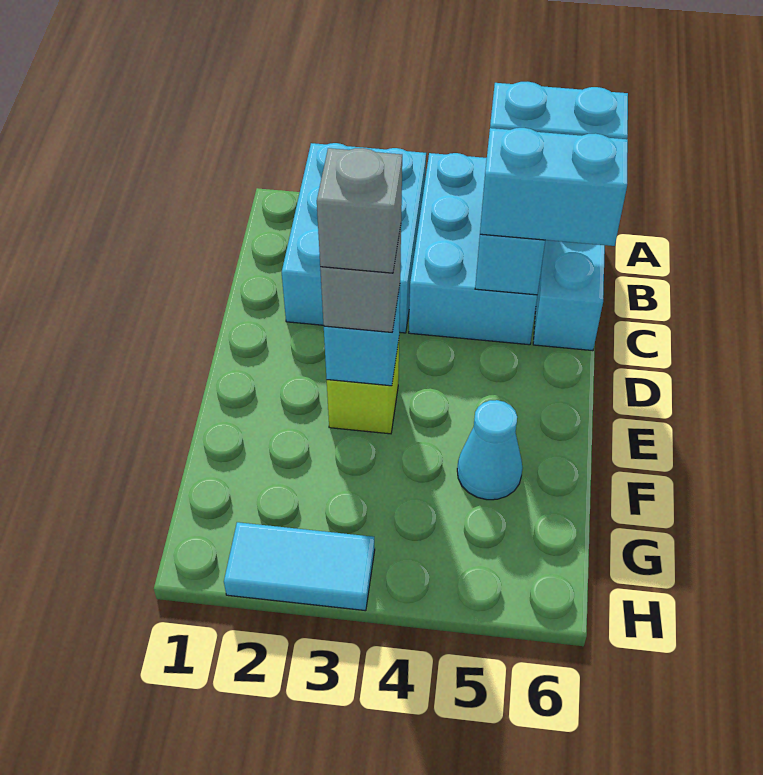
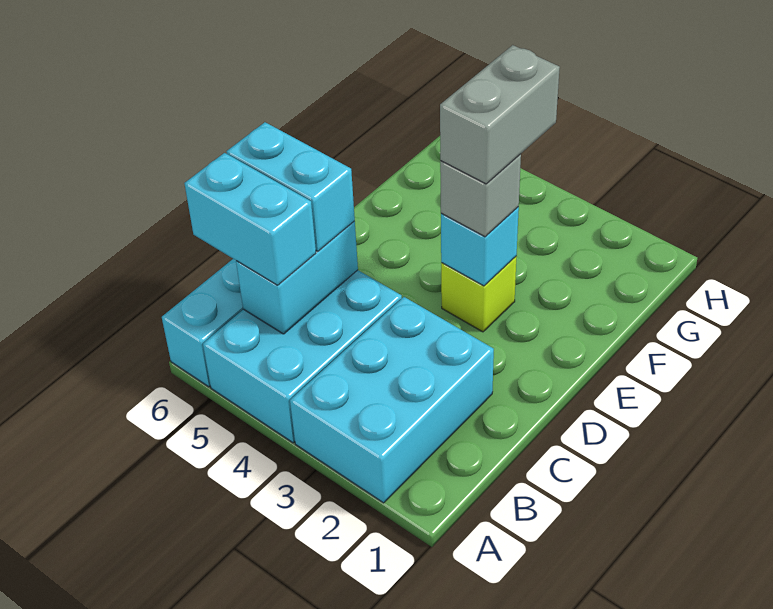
grey 1x1 brick [317,148,402,273] -> grey 1x2 brick [440,45,560,184]
cyan 1x1 cone [457,400,523,500] -> none
cyan 1x2 tile [224,522,375,611] -> none

